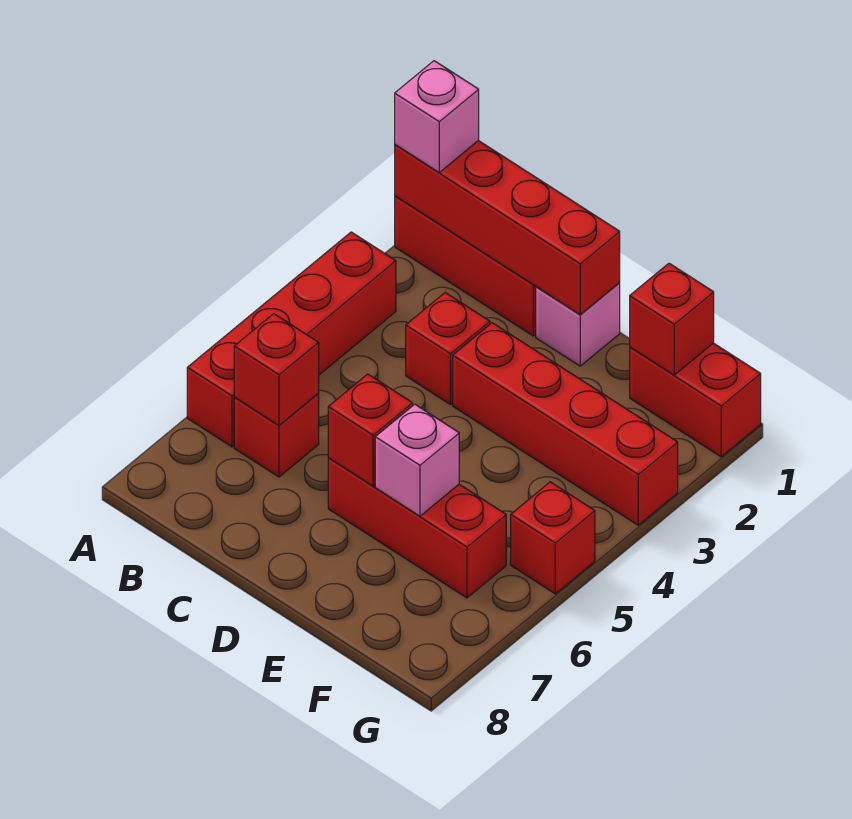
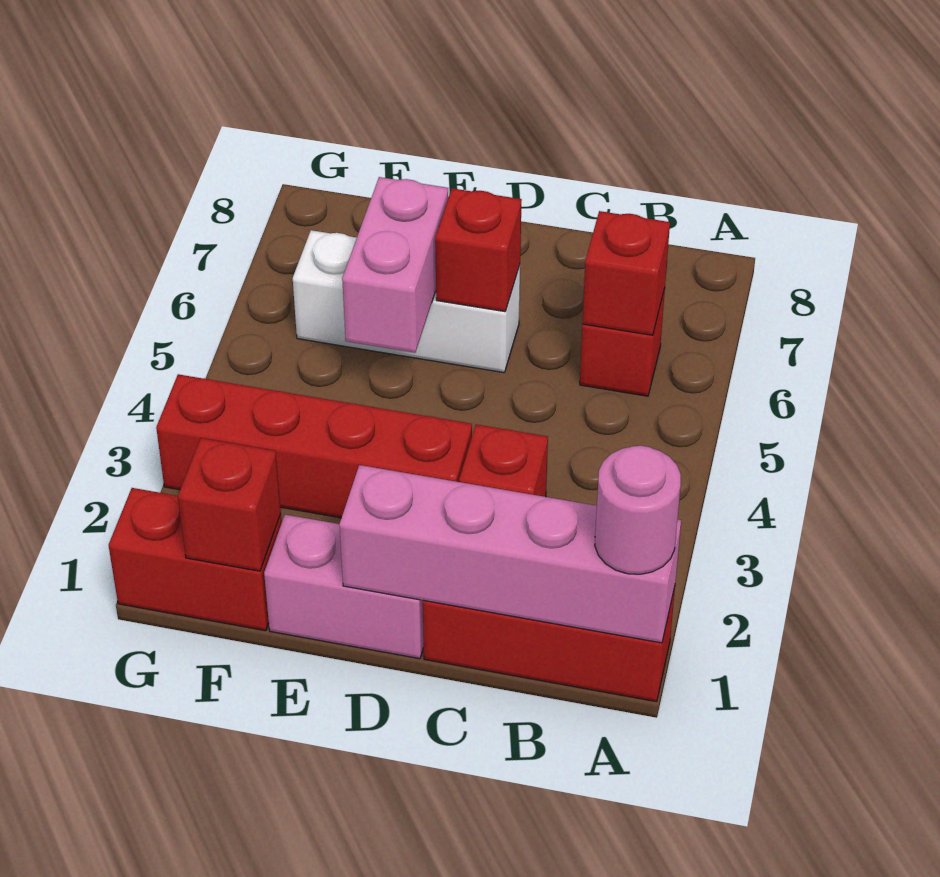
red 1x4 brick [395,141,620,315] -> pink 1x4 brick [339,465,681,643]
pink 1x1 brick [395,61,479,172] -> pink 1x1 round brick [595,446,681,574]
red 1x4 brick [187,232,396,447] -> none
pink 1x1 brick [536,283,620,366] -> pink 1x2 brick [264,515,424,659]
red 1x3 brick [328,458,506,598] -> white 1x3 brick [293,230,520,373]
pink 1x1 brick [375,404,459,516] -> pink 1x2 brick [342,177,448,353]
red 1x1 brick [511,482,595,594] -> none

